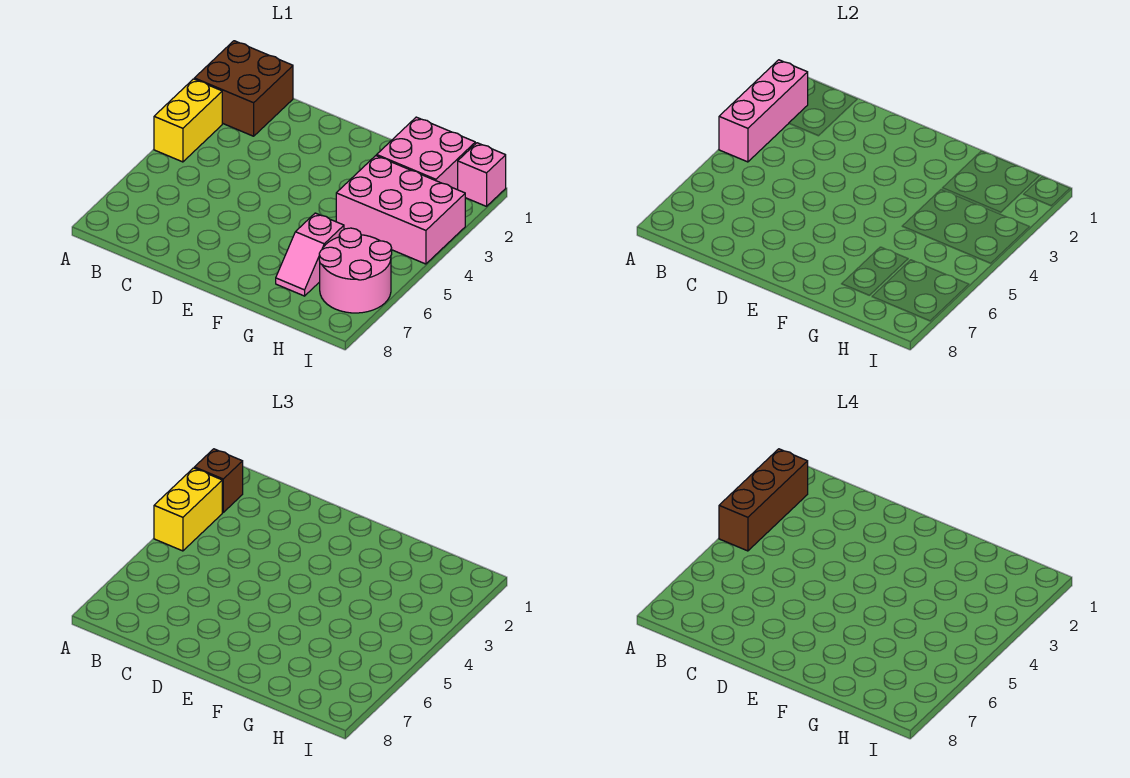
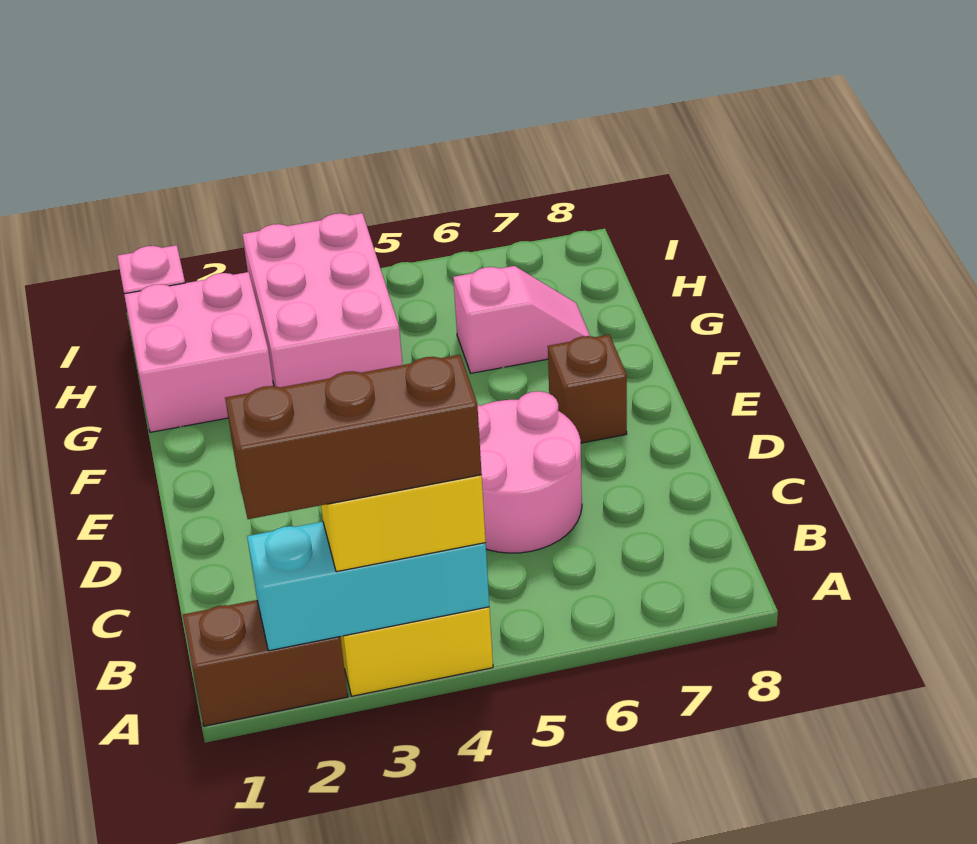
brown 2x2 brick [194,41,293,136] -> brown 1x2 brick [183,600,348,726]
pink 1x3 brick [719,60,808,162] -> cyan 1x3 brick [247,522,489,651]
brown 1x1 brick [194,449,243,512] -> brown 1x1 brick moved to [548,335,627,443]
pink 2x2 round brick [319,228,392,313] -> pink 2x2 round brick moved to [477,391,582,553]

